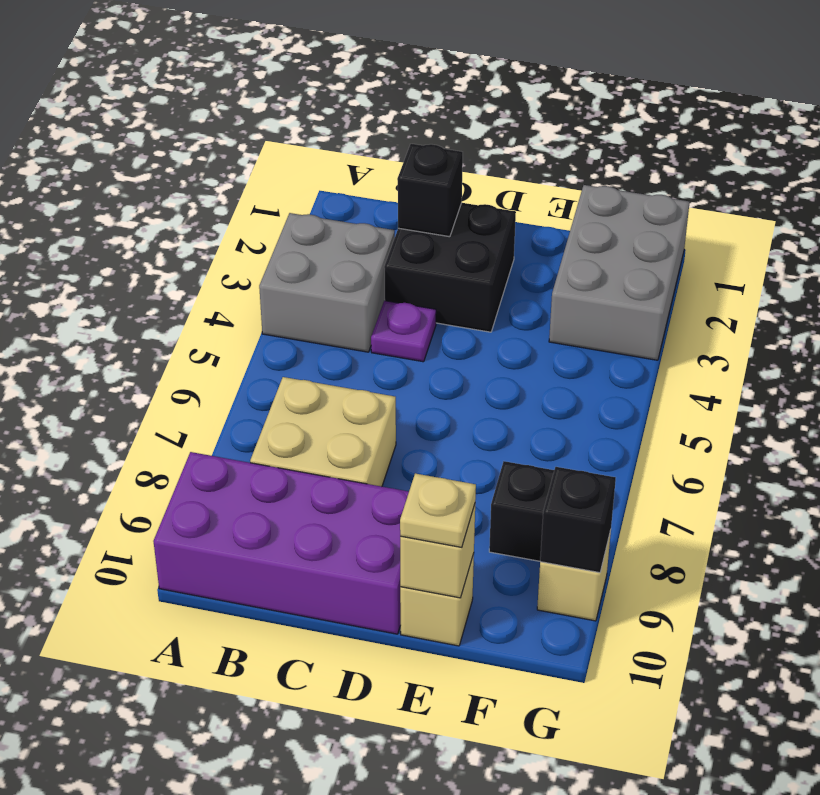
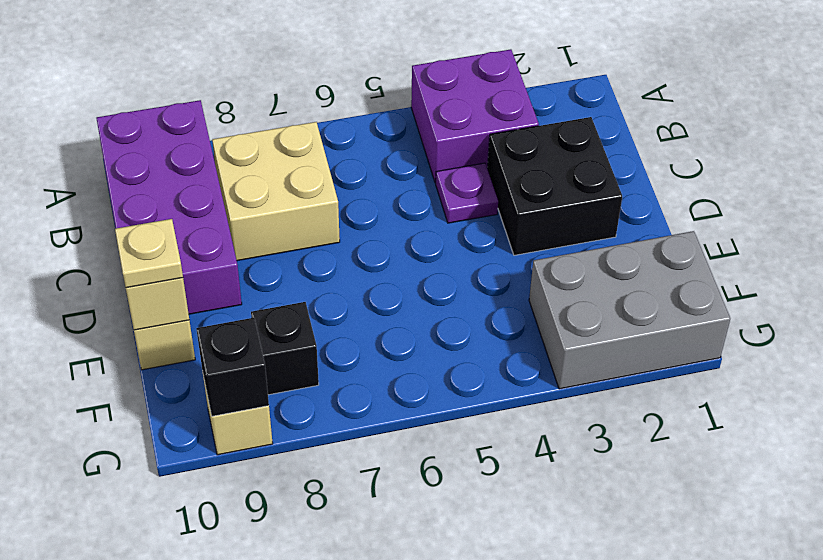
grey 2x2 brick [259,213,395,352] -> purple 2x2 brick [411,49,539,183]
black 1x1 brick [398,144,463,237] -> none

